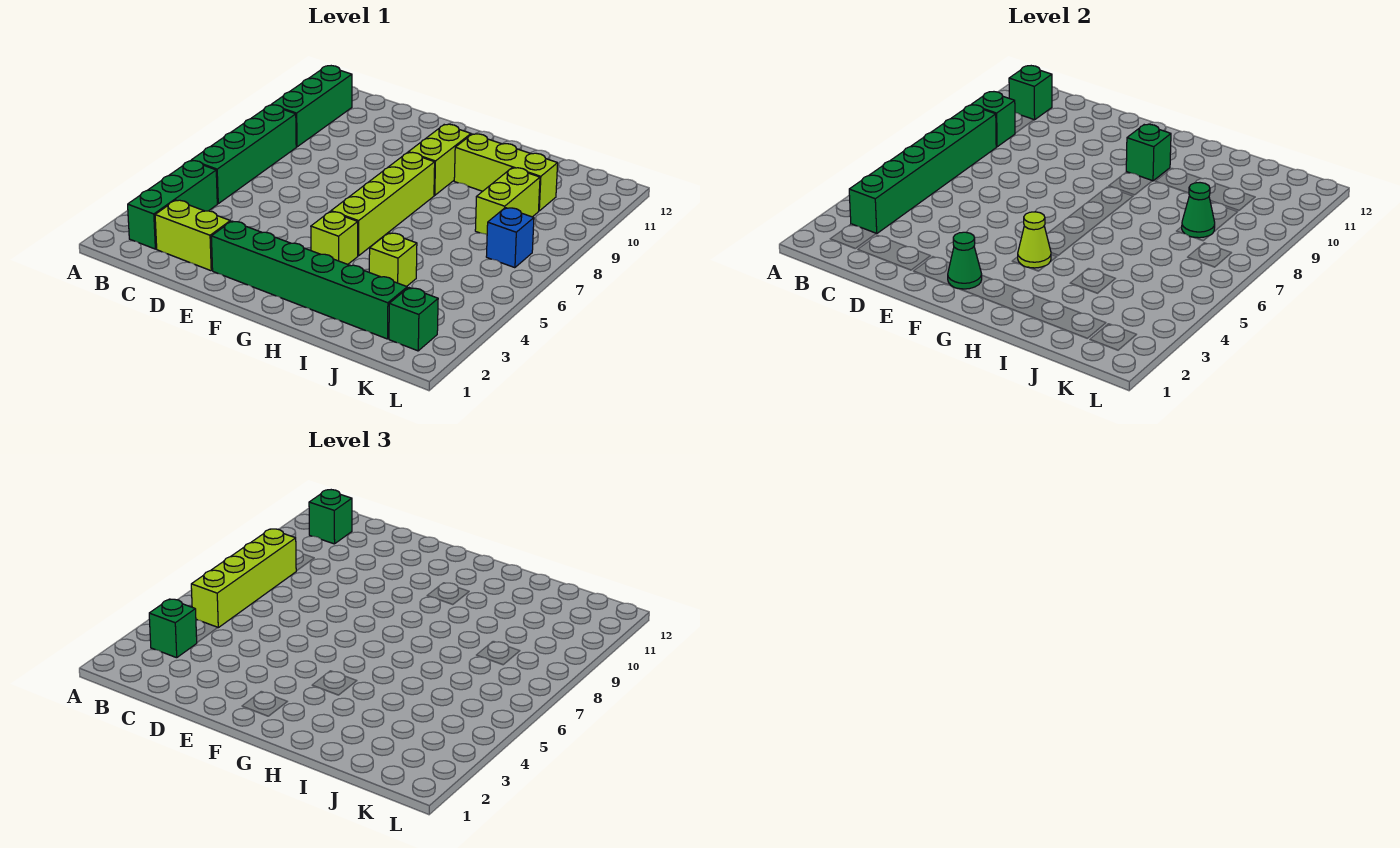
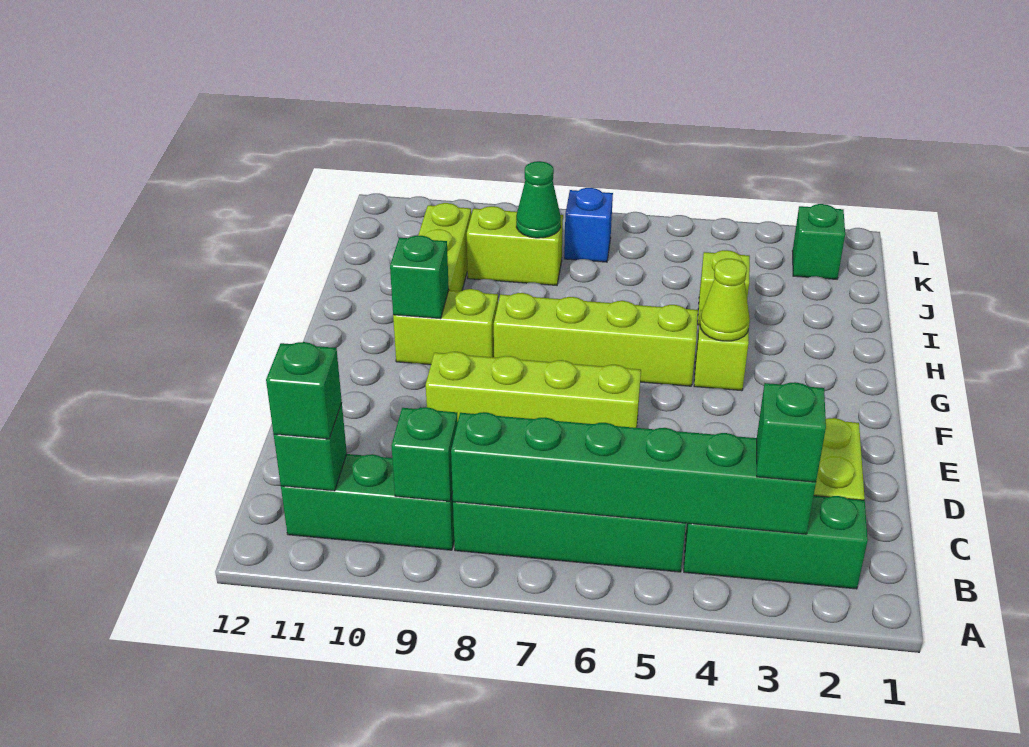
lime 1x4 brick [191,529,296,628] -> lime 1x4 brick moved to [426,352,641,428]
green 1x6 brick [211,221,407,339] -> none
green 1x1 cone [948,232,982,289] -> none

